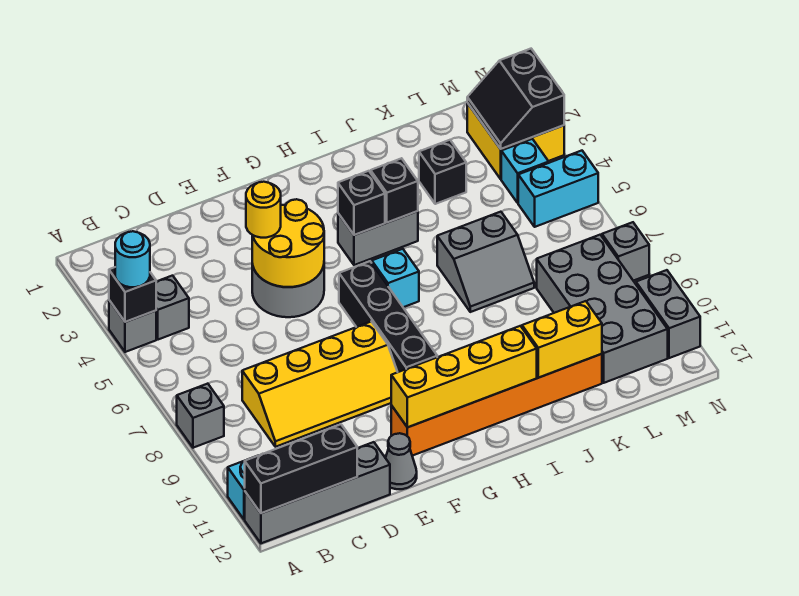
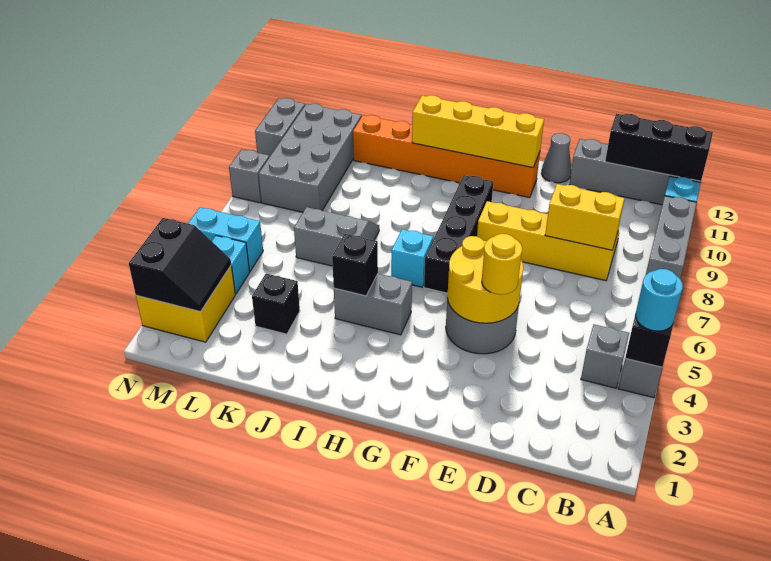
grey 1x1 brick [177,384,224,448] -> grey 1x3 brick [646,196,697,278]
black 1x1 brick [338,171,385,235] -> none
yellow 1x2 brick [522,301,602,378] -> yellow 1x2 brick moved to [545,184,624,250]

